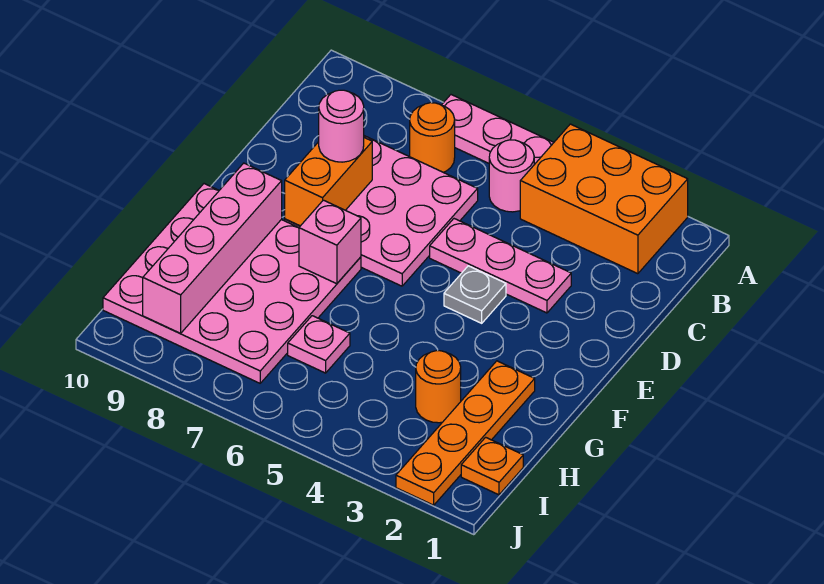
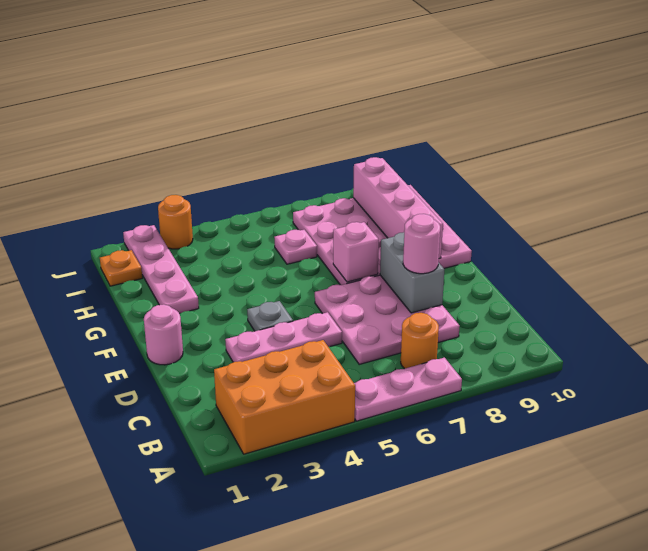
pink 1x1 round brick [489,140,534,212] -> pink 1x1 round brick moved to [144,304,183,365]
orange 1x2 brick [285,138,372,226] -> grey 1x2 brick [380,232,444,313]
orange 1x4 plate [396,361,535,505] -> pink 1x4 plate [123,225,199,313]
orange 1x1 round brick [416,351,461,423] -> orange 1x1 round brick moved to [158,195,193,249]

